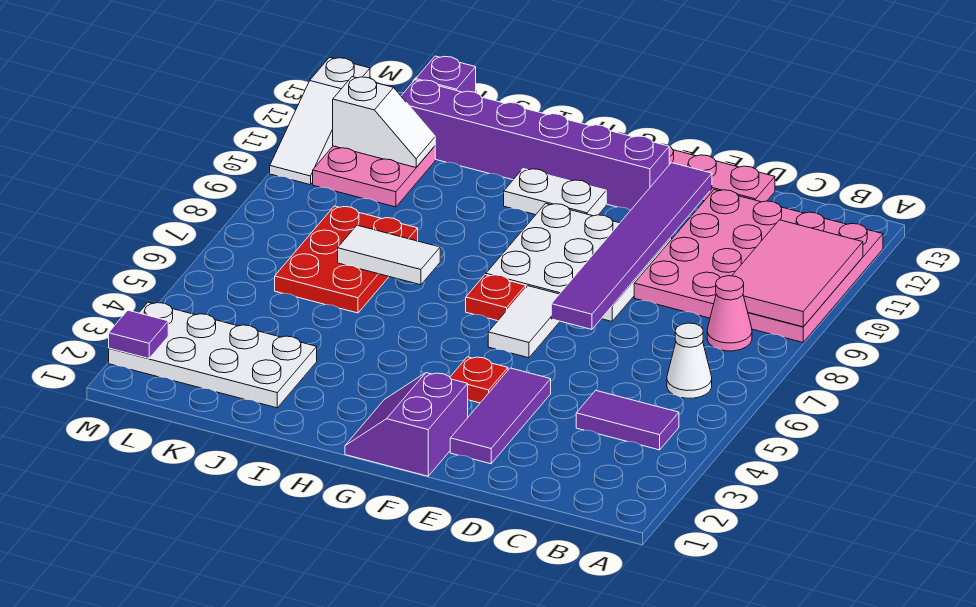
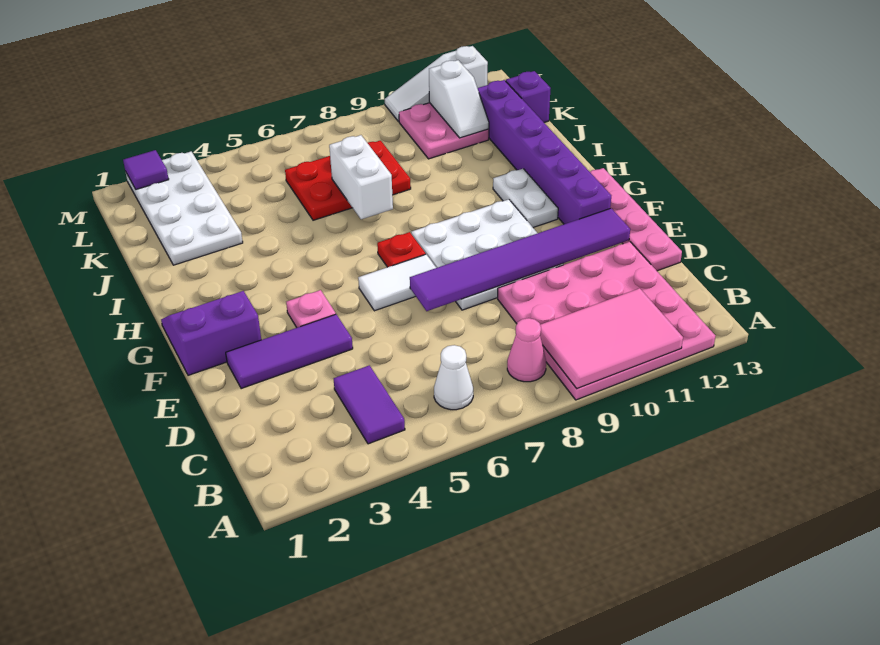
red 1x1 plate [450,357,508,403] -> pink 1x1 plate [286,290,336,328]
white 1x2 tile [338,225,440,285] -> white 1x2 brick [329,135,393,219]

